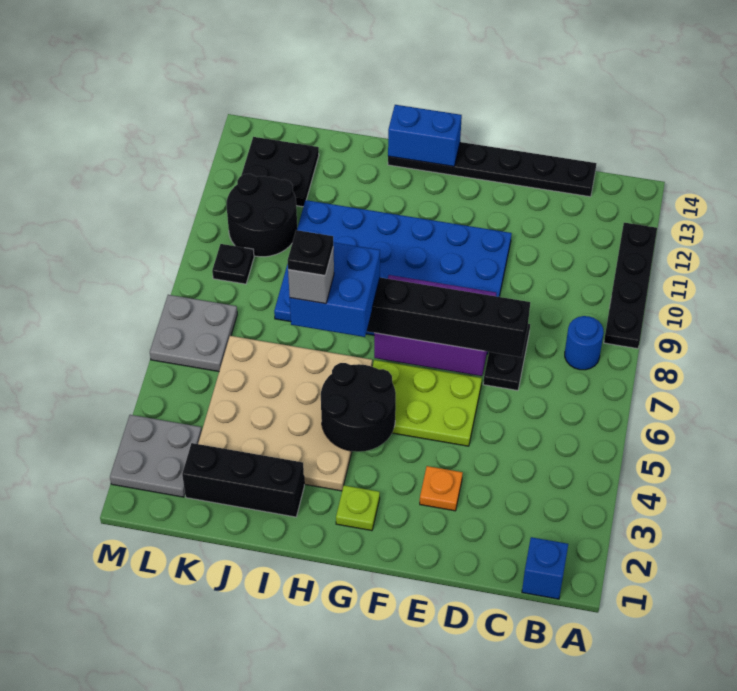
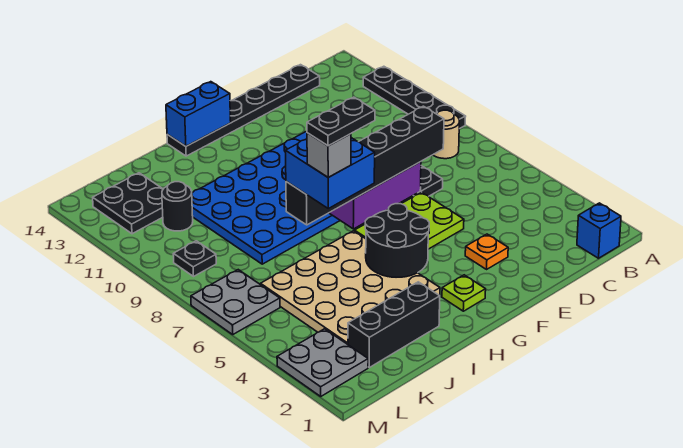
blue 1x1 round brick [565,316,604,370] -> tan 1x1 round brick [433,110,459,159]
black 1x1 plate [288,230,333,275] -> black 1x2 plate [307,97,375,146]
black 2x2 round brick [227,174,297,257] -> black 1x1 round brick [162,182,193,231]

